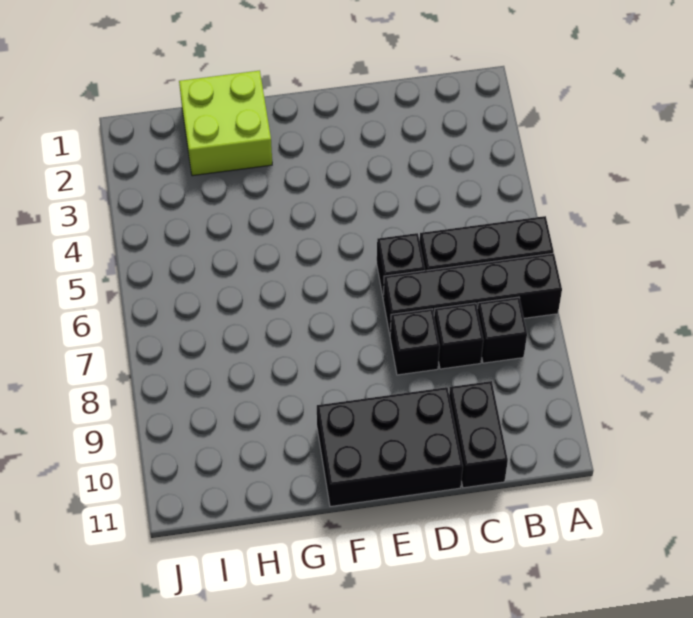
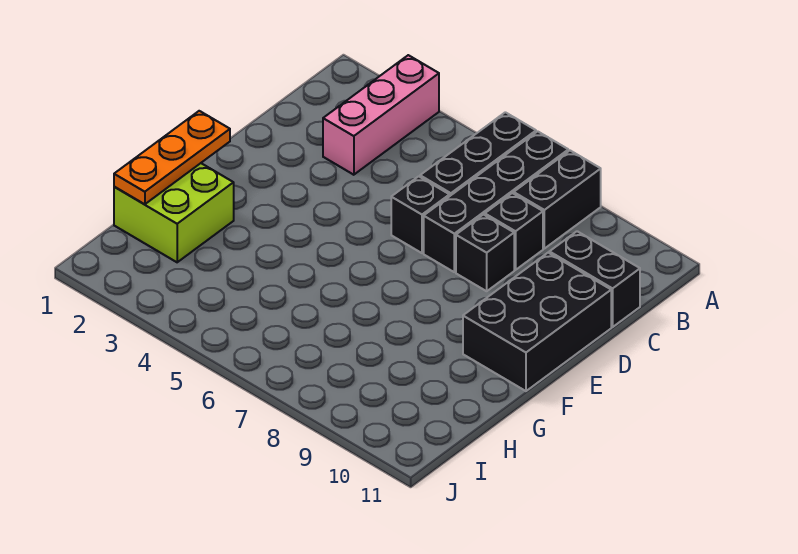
none -> pink 1x3 brick [323,55,439,175]
black 1x1 brick [477,297,527,363] -> black 1x2 brick [514,151,601,249]
none -> orange 1x3 plate [114,111,230,204]

